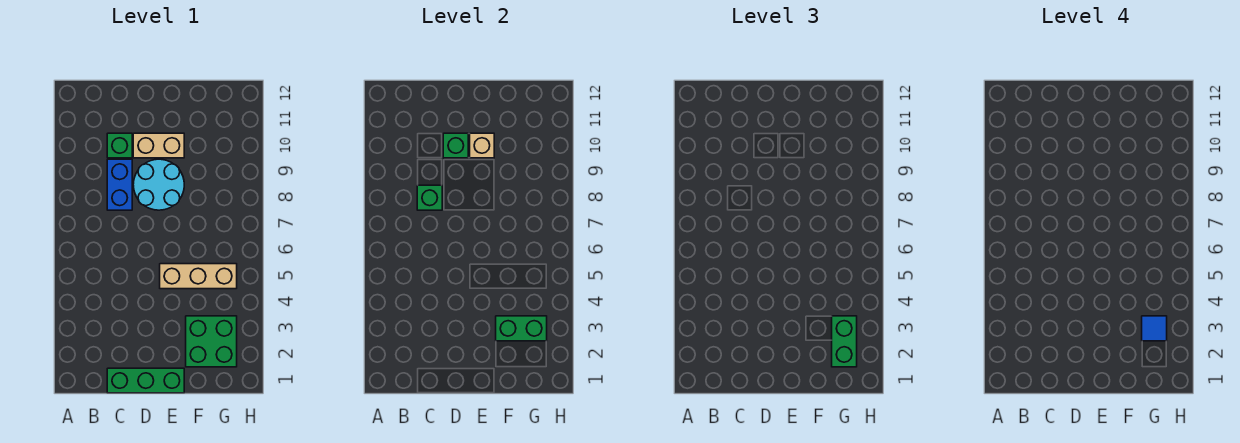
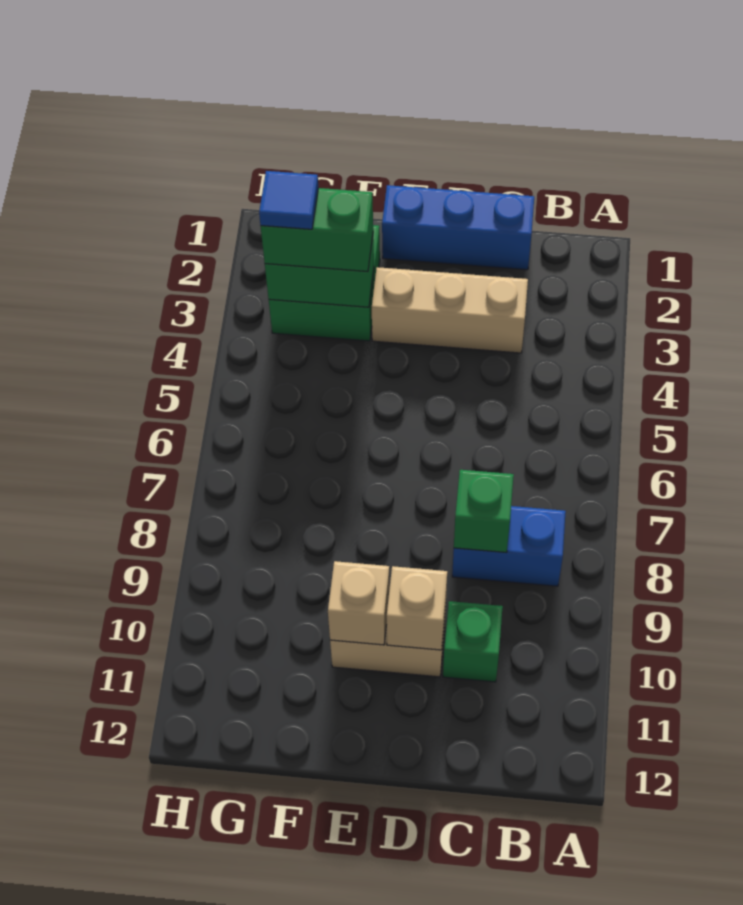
green 1x3 brick [107,368,184,393] -> blue 1x3 brick [382,185,534,270]
blue 1x2 brick [107,159,132,210] -> blue 1x2 brick turned to [452,506,566,586]
cyan 2x2 round brick [133,159,184,210] -> none
green 1x1 brick [443,133,468,158] -> tan 1x1 brick [386,566,447,650]
tan 1x3 brick [160,264,237,289] -> tan 1x3 brick moved to [372,267,528,353]
green 1x2 brick [832,316,857,367] -> green 1x2 brick turned to [261,188,373,271]

